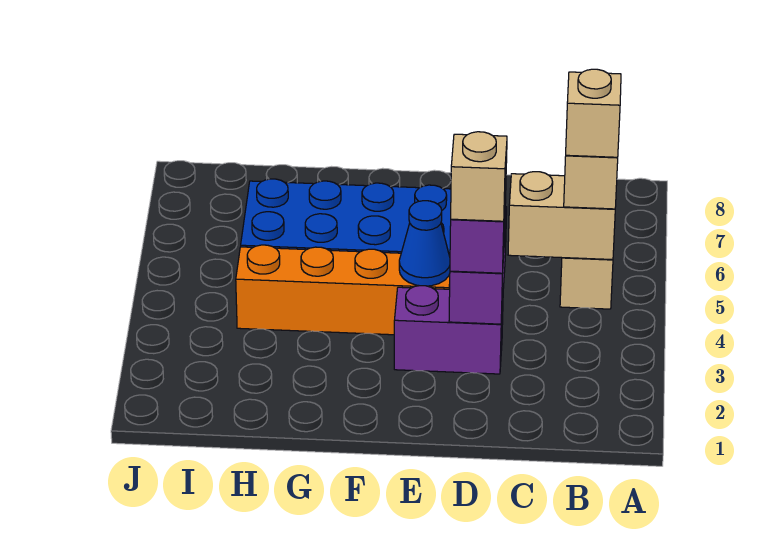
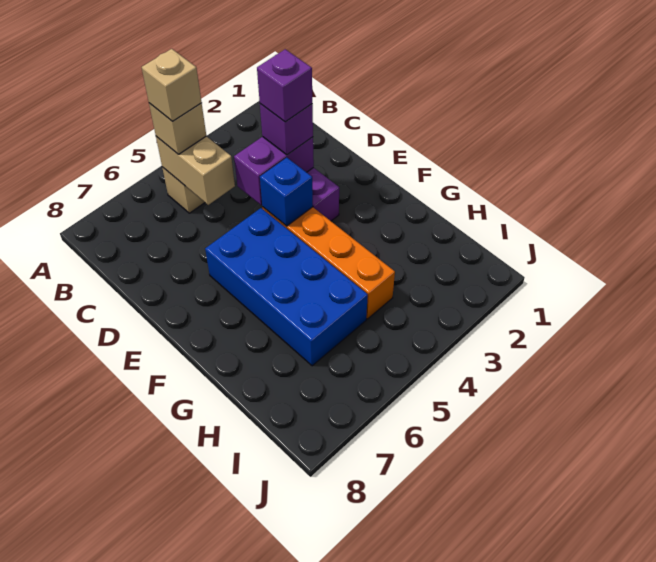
tan 1x1 brick [451,132,507,221] -> purple 1x1 brick [257,49,312,122]
blue 1x1 cone [399,201,450,286] -> blue 1x1 brick [260,158,313,226]

